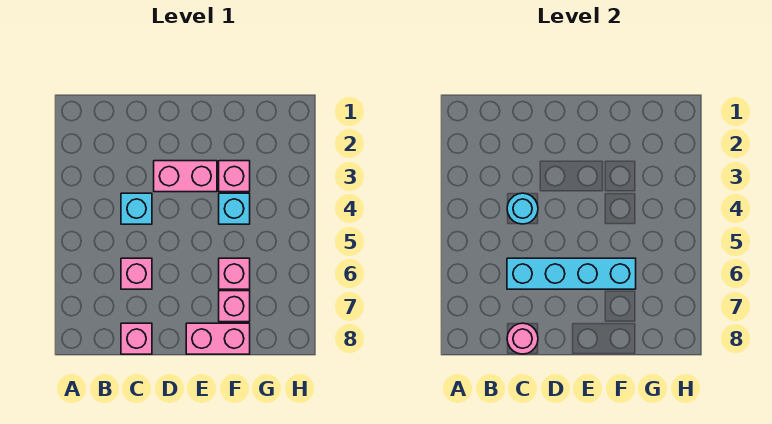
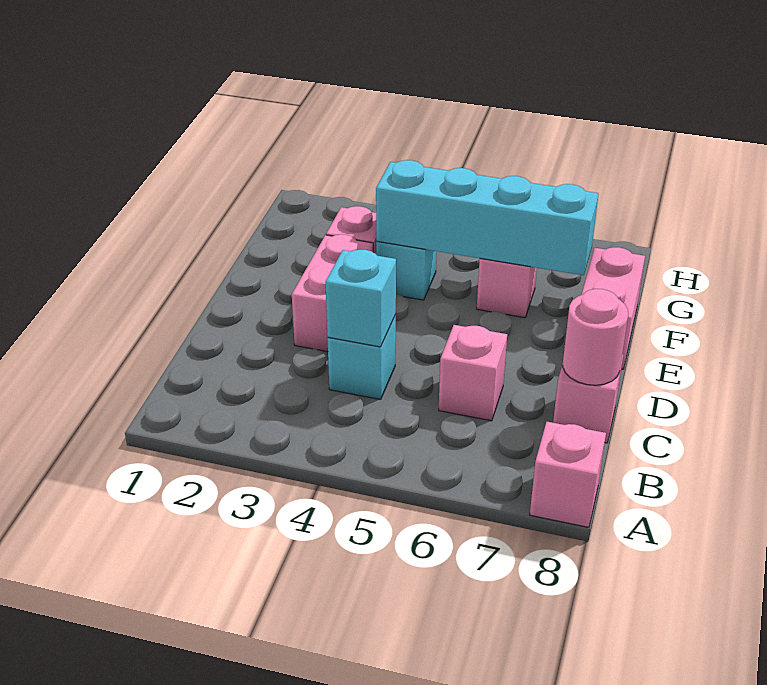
cyan 1x1 round brick [507,193,538,224] -> cyan 1x1 brick [326,250,396,347]
cyan 1x4 brick [507,258,636,289] -> cyan 1x4 brick turned to [376,160,599,275]
pink 1x1 brick [219,291,250,322] -> pink 1x1 brick moved to [530,422,606,527]

